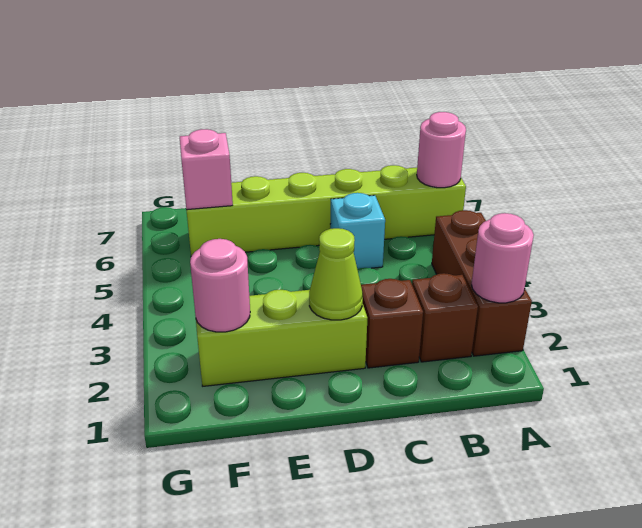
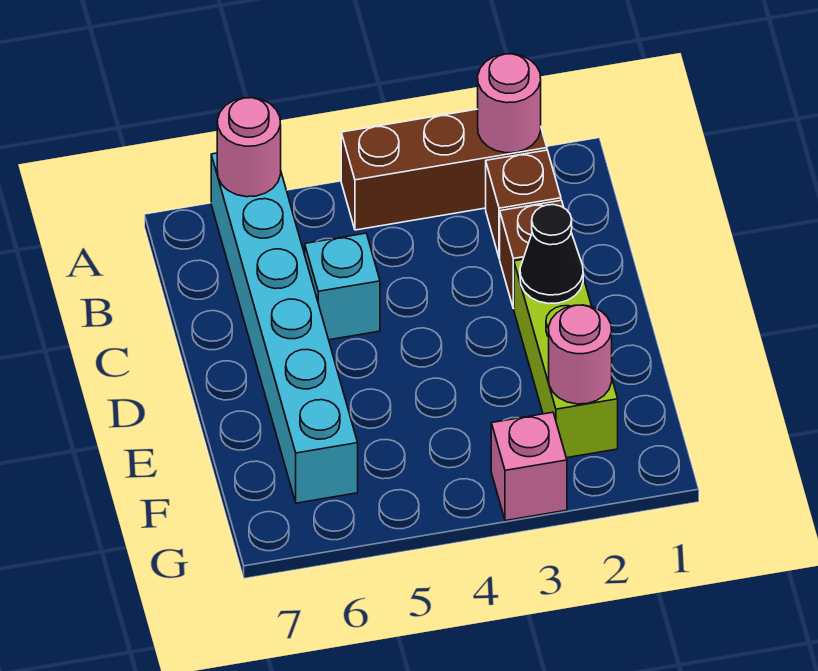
lime 1x6 brick [186,165,466,256] -> cyan 1x6 brick [211,153,358,503]
lime 1x1 cone [309,228,363,320] -> black 1x1 cone [520,205,583,304]
pink 1x1 brick [180,129,233,210] -> pink 1x1 brick moved to [491,412,567,521]

